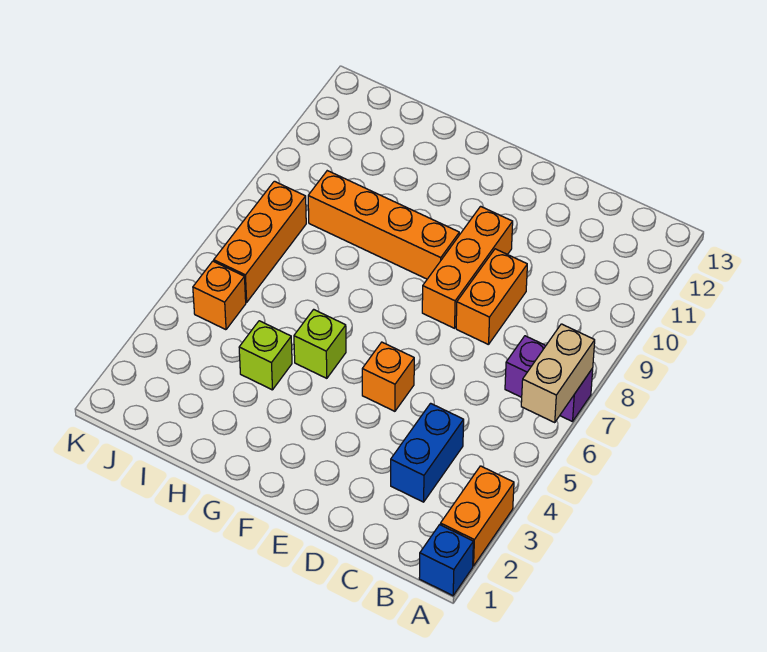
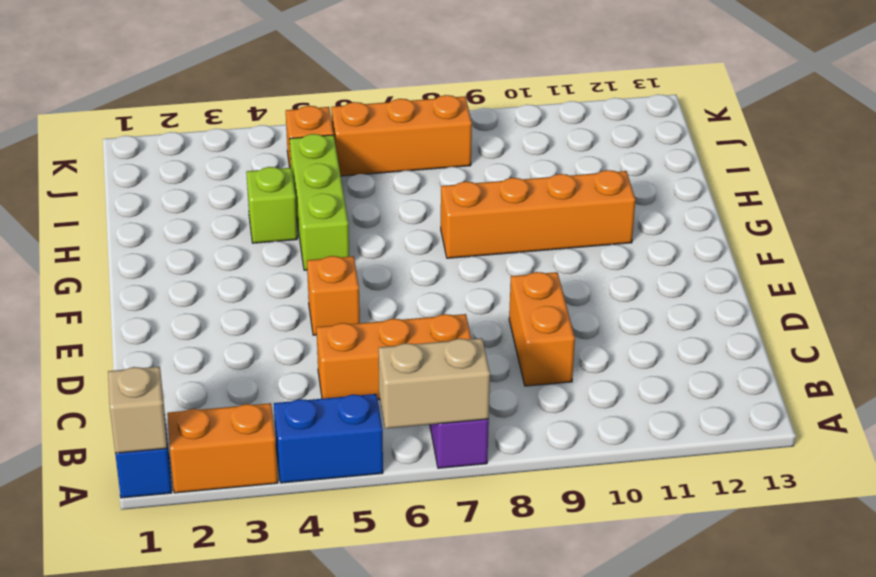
none -> tan 1x1 brick [108,367,167,453]
blue 1x2 brick [391,403,464,502] -> blue 1x2 brick moved to [274,394,383,483]
orange 1x2 brick [456,249,527,345] -> orange 1x2 brick turned to [509,272,575,386]
orange 1x3 brick [422,206,513,328] -> orange 1x3 brick moved to [316,314,471,399]
orange 1x4 brick [308,171,459,279] -> orange 1x4 brick turned to [441,170,635,258]
lime 1x1 brick [294,309,346,378] -> lime 1x3 brick [290,134,349,270]

